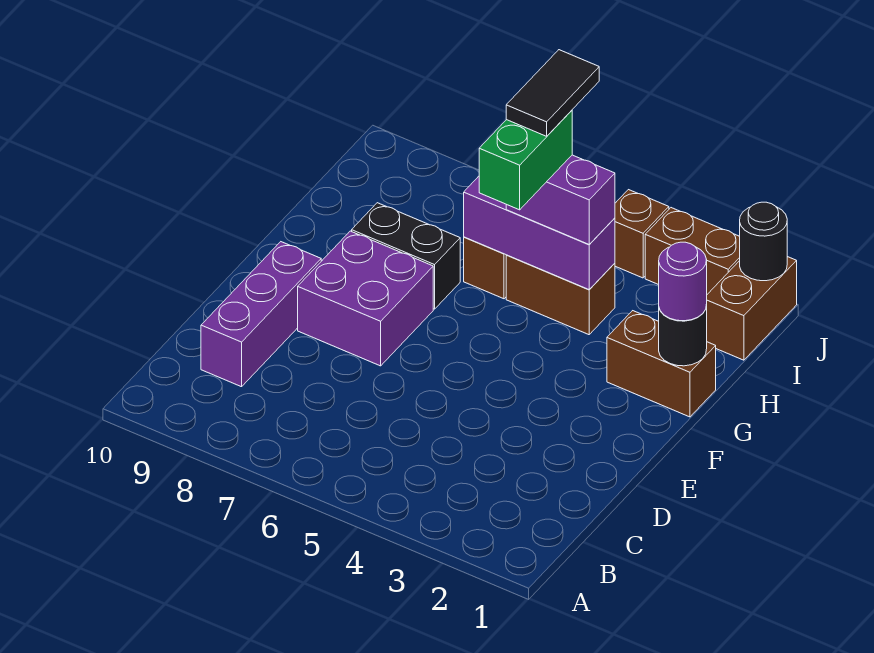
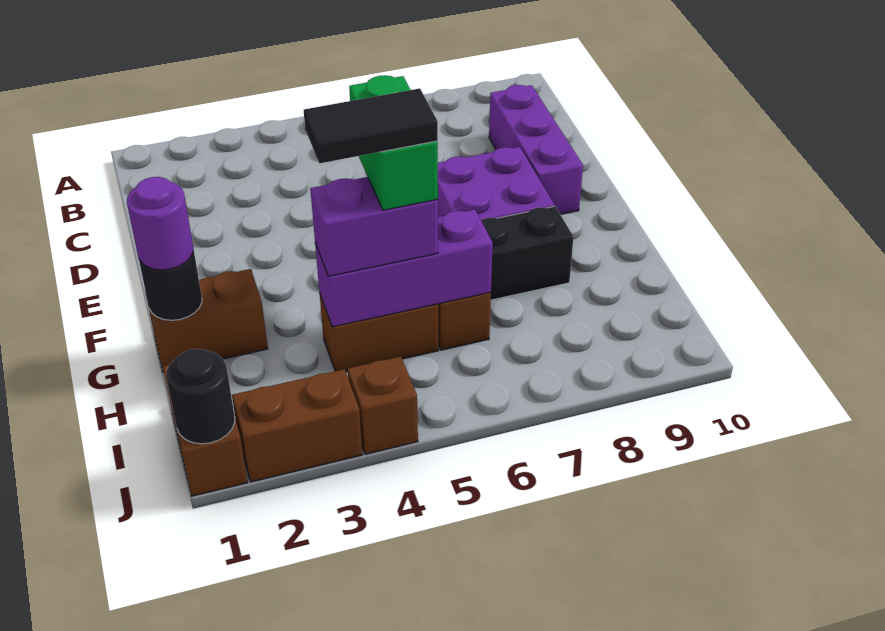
black 1x2 tile [506,50,599,136] -> black 1x2 tile turned to [304,88,438,163]

